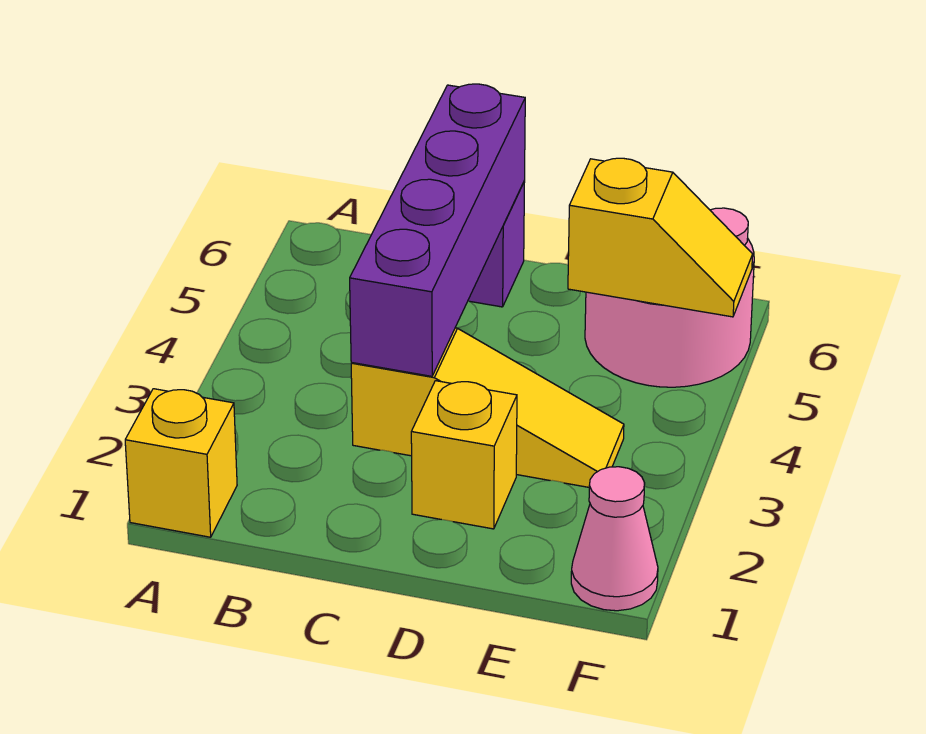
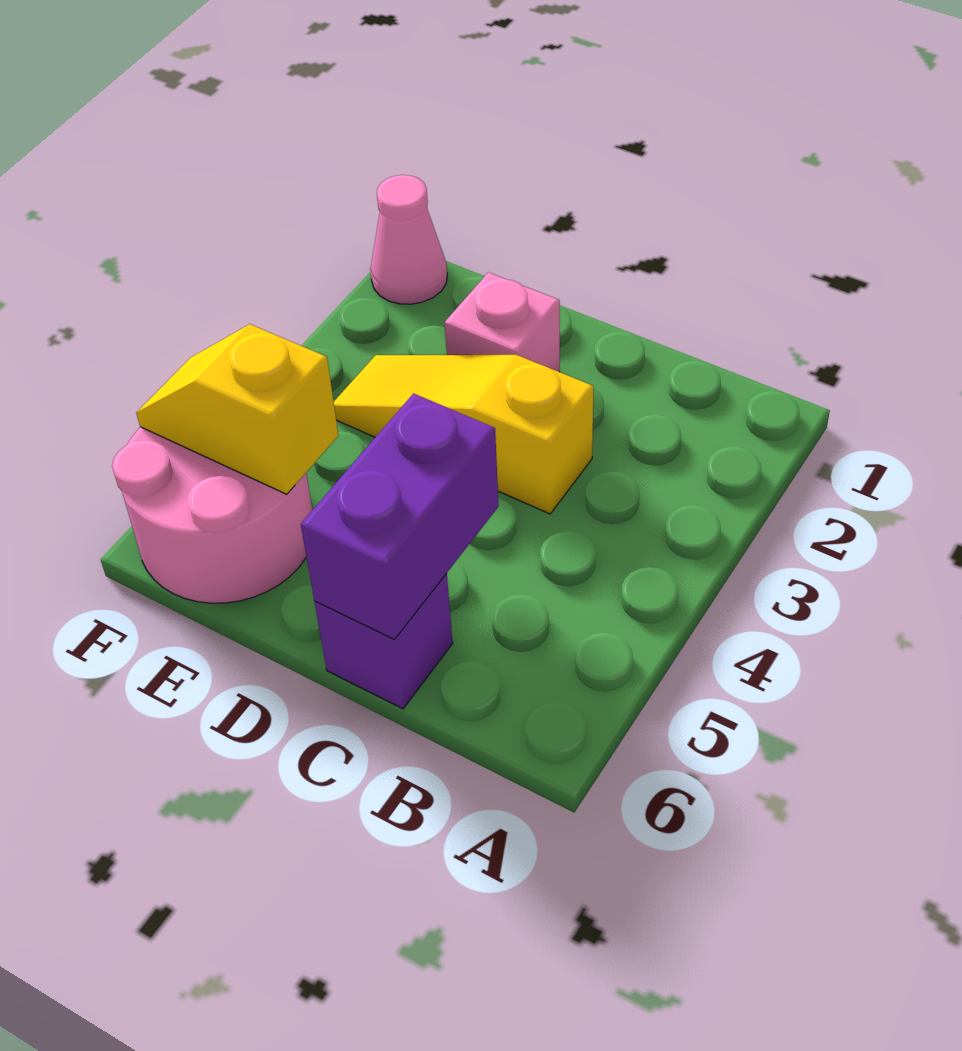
yellow 1x1 brick [125,389,237,537] -> none
purple 1x4 brick [350,84,525,376] -> purple 1x2 brick [301,393,499,640]
yellow 1x1 brick [411,381,517,529] -> pink 1x1 brick [445,272,560,372]

